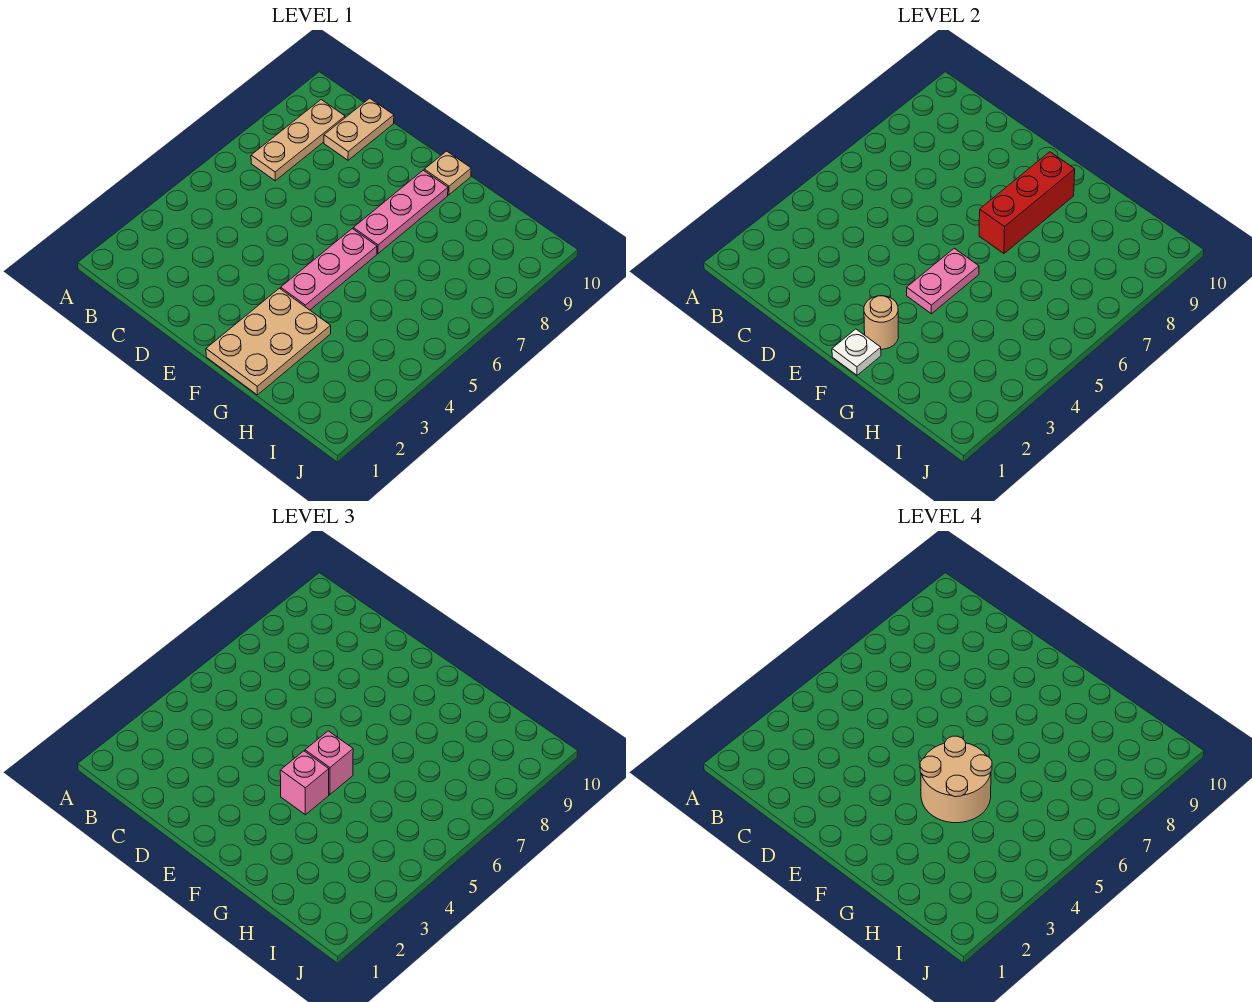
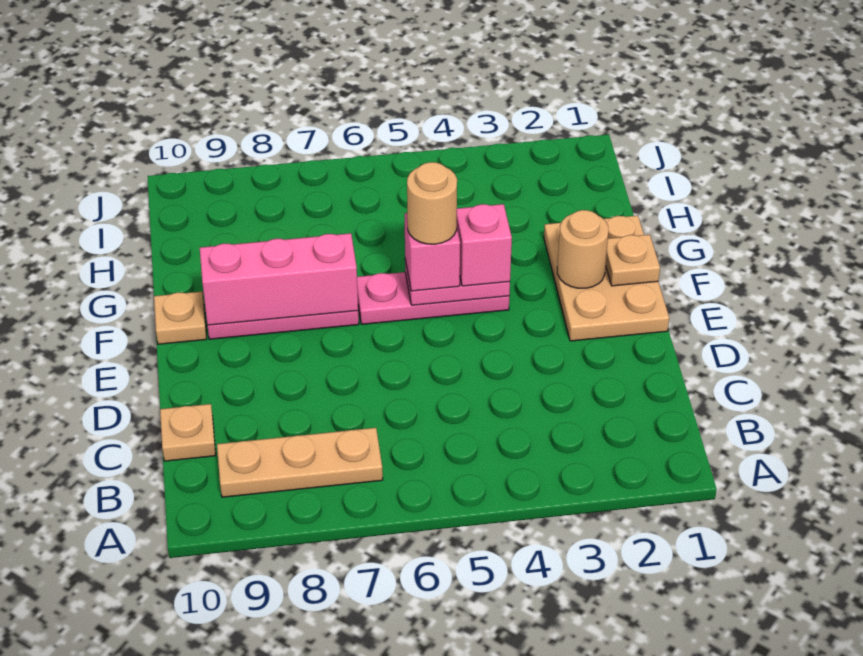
tan 1x2 plate [324,98,394,160] -> tan 1x1 plate [160,404,216,461]
tan 2x3 plate [206,288,331,395] -> tan 2x3 plate turned to [544,216,669,341]
white 1x1 plate [832,329,881,375] -> tan 1x1 plate [606,235,660,286]
tan 2x2 round brick [920,736,992,823] -> tan 1x1 round brick [407,162,457,244]
red 1x3 brick [979,152,1075,253] -> pink 1x3 brick [200,233,358,325]

